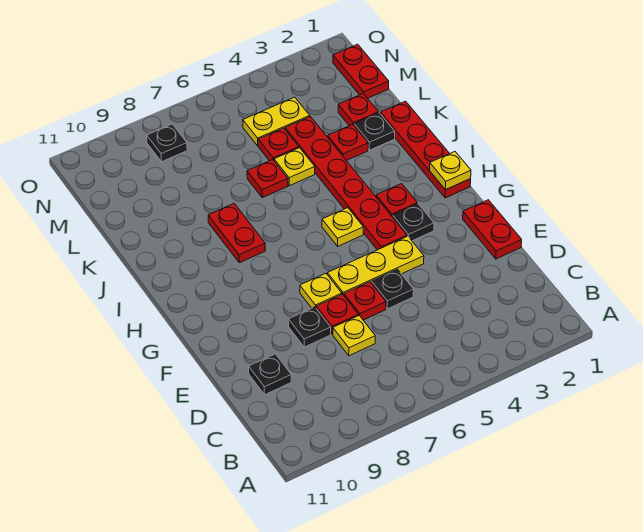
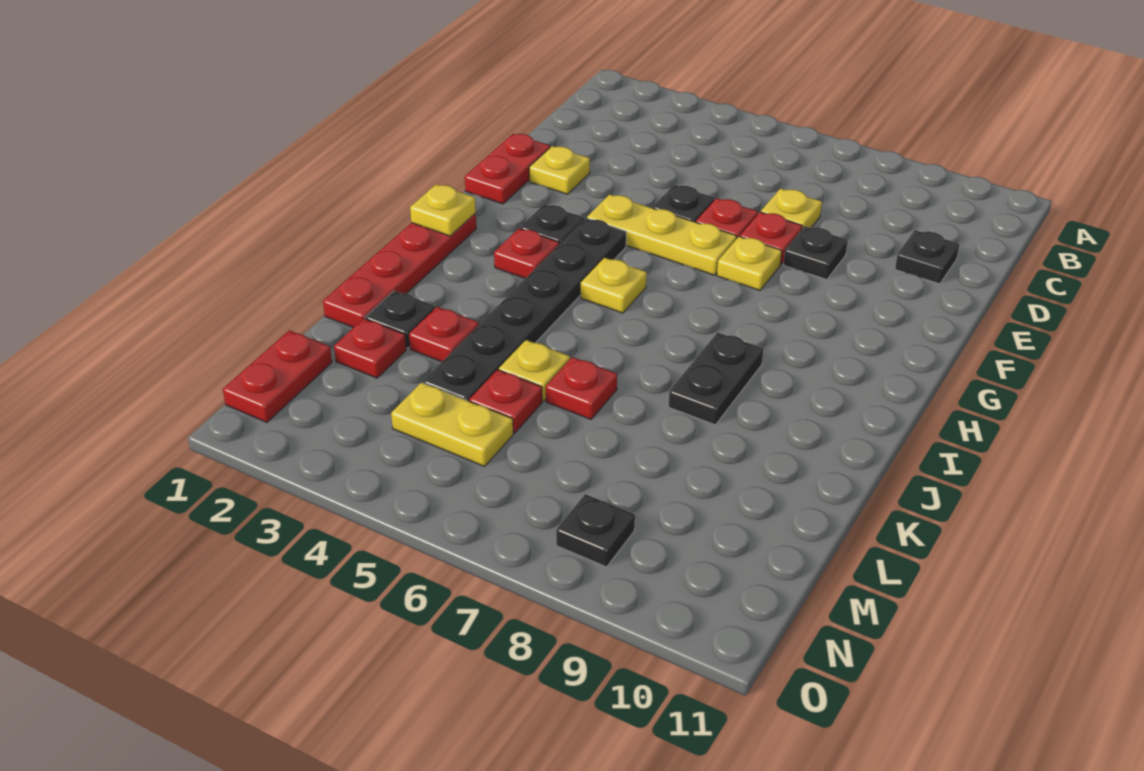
none -> yellow 1x1 plate [529,146,590,194]
red 1x6 plate [285,117,407,250] -> black 1x6 plate [423,218,626,401]
red 1x2 plate [208,204,265,263] -> black 1x2 plate [669,332,763,425]

